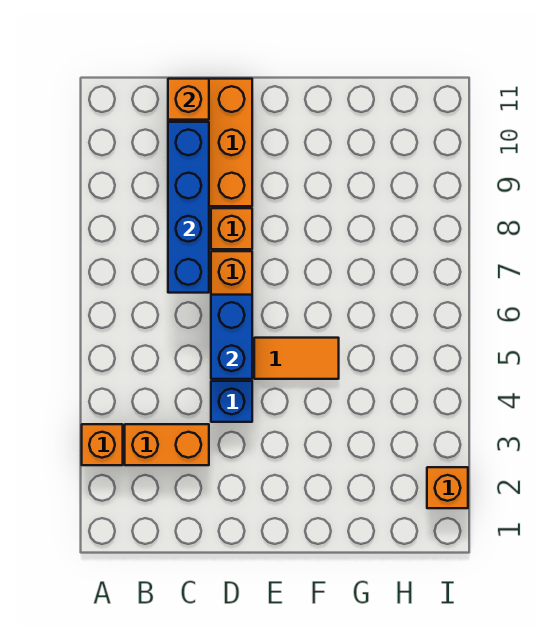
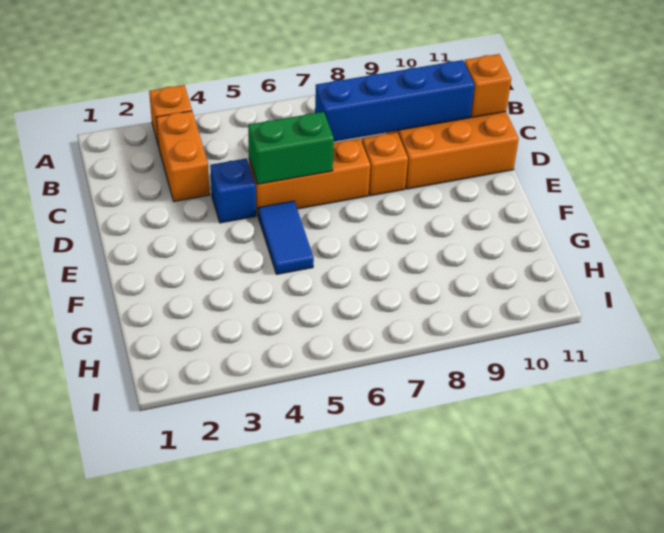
blue 1x2 brick [211,295,252,379] -> green 1x2 brick [248,112,334,184]
orange 1x2 tile [254,338,339,379] -> blue 1x2 tile [258,201,314,274]
orange 1x1 brick [427,467,468,508] -> none

